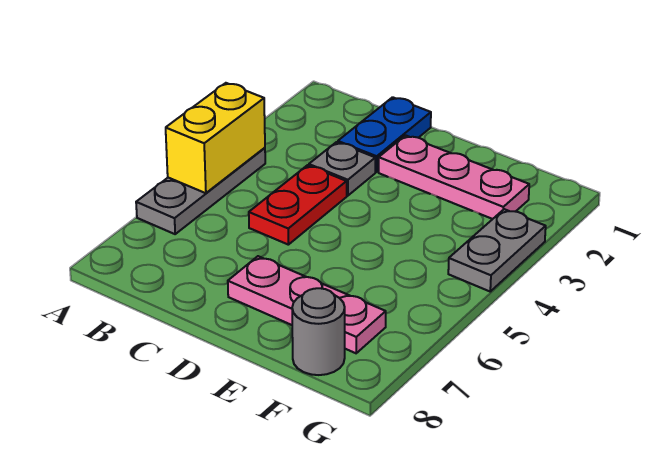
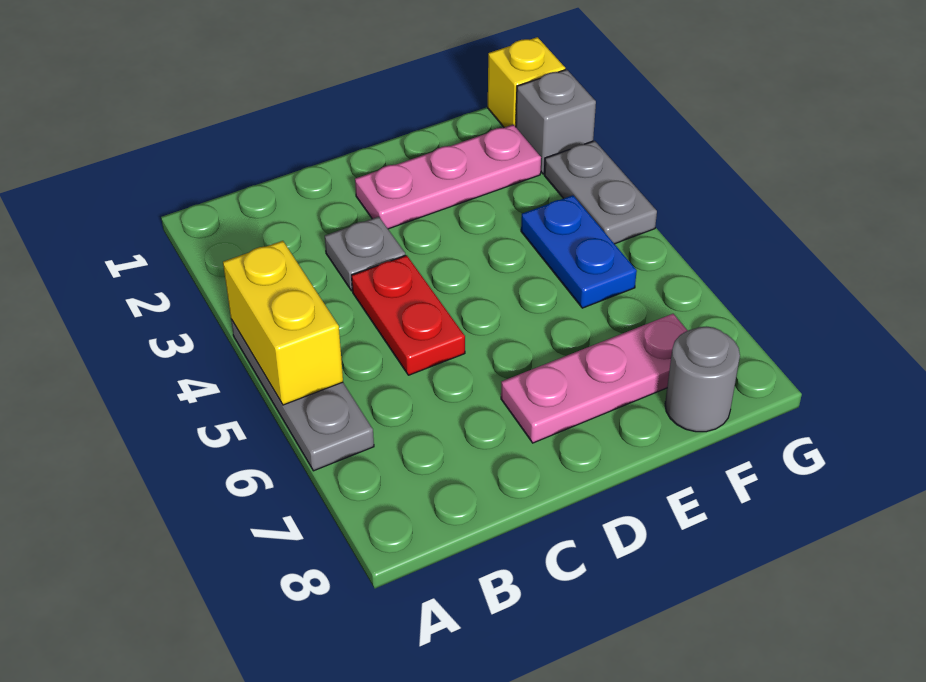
blue 1x2 plate [338,97,431,172] -> blue 1x2 plate moved to [521,195,637,308]
none -> yellow 1x1 brick [488,37,565,127]
none -> grey 1x1 brick [516,69,596,174]

